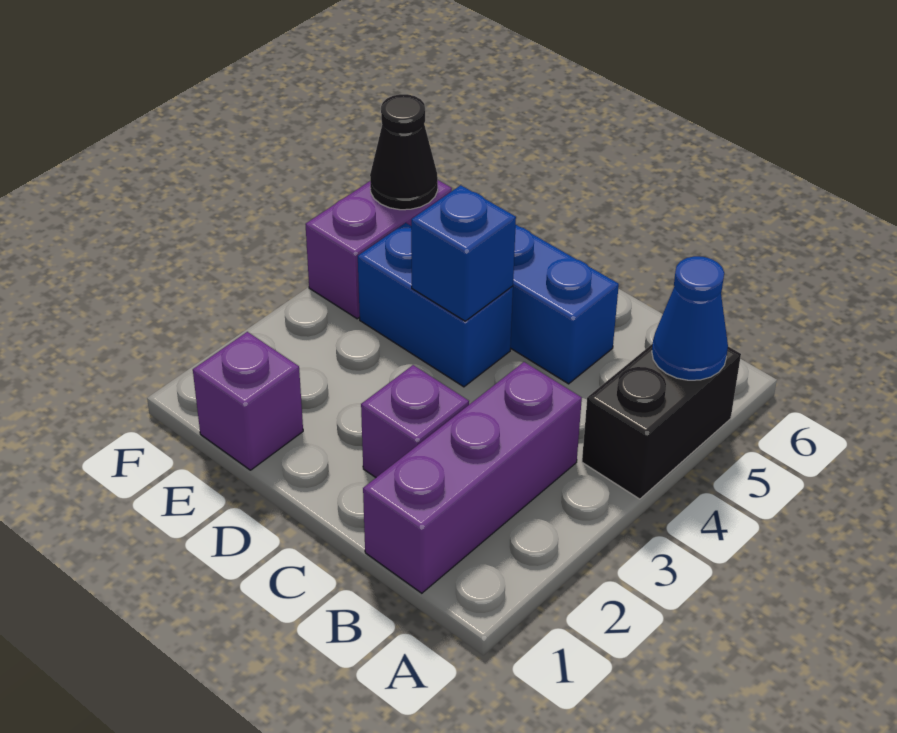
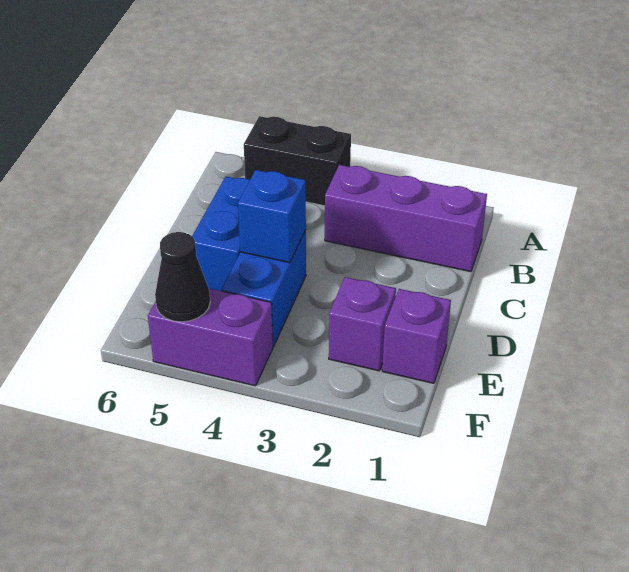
blue 1x1 cone [652,256,728,380] -> none
purple 1x1 brick [361,365,469,477] -> purple 1x1 brick moved to [329,277,396,371]

